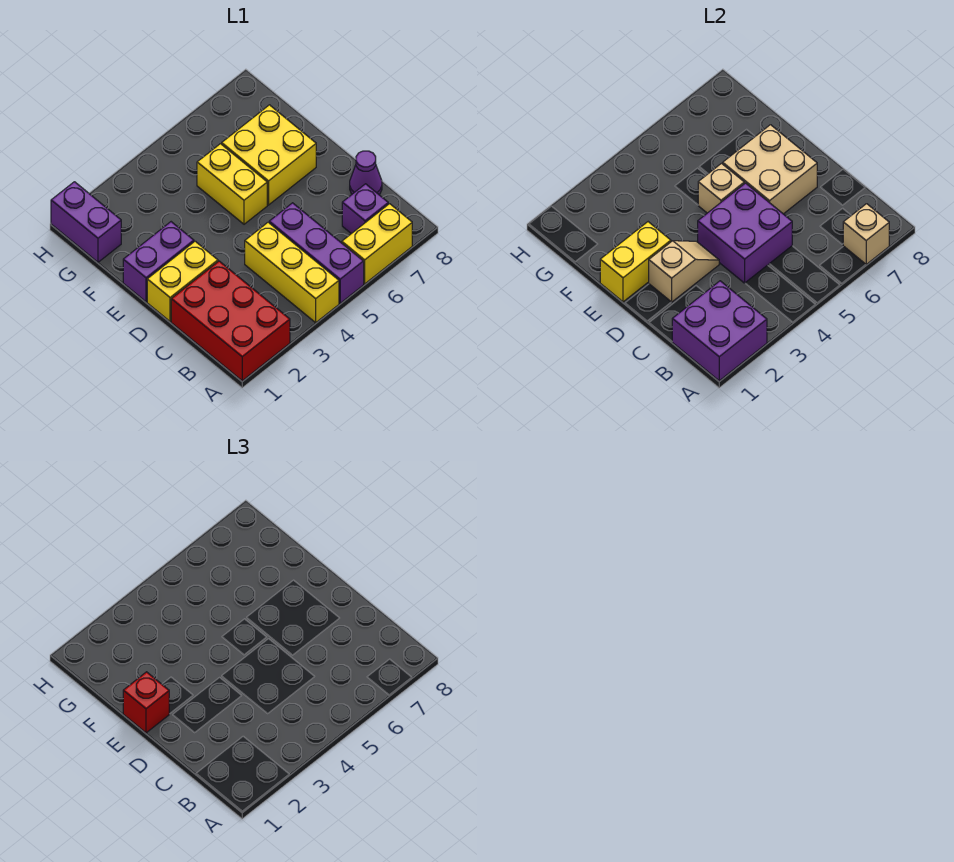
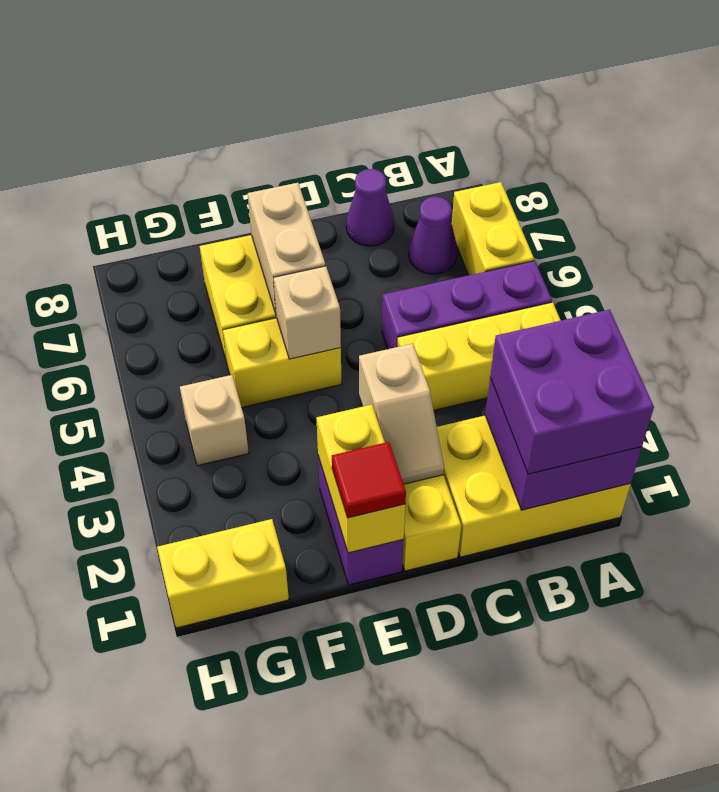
red 2x3 brick [171,261,290,381] -> yellow 2x3 brick [437,416,631,557]
tan 1x1 brick [843,204,889,264] -> tan 1x1 brick moved to [180,375,249,466]
purple 1x1 brick [342,184,388,234] -> purple 1x1 cone [409,197,458,274]
purple 2x2 brick [698,183,792,283] -> purple 2x2 brick moved to [490,310,654,474]
tan 1x2 slope [649,241,719,302] -> tan 1x2 slope turned to [359,344,444,484]
tan 2x2 brick [723,125,817,214] -> tan 1x2 brick [248,183,325,314]
red 1x1 brick [123,672,169,733] -> red 1x1 tile [332,442,406,518]
purple 1x2 brick [51,182,121,262] -> yellow 1x2 brick [157,519,289,628]

